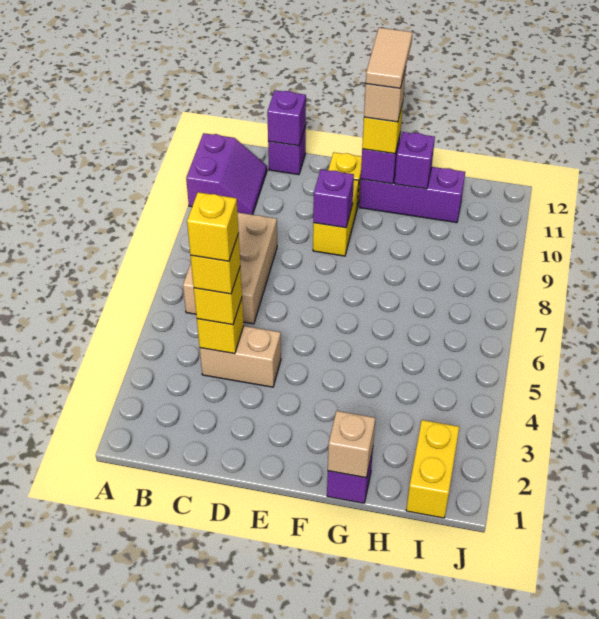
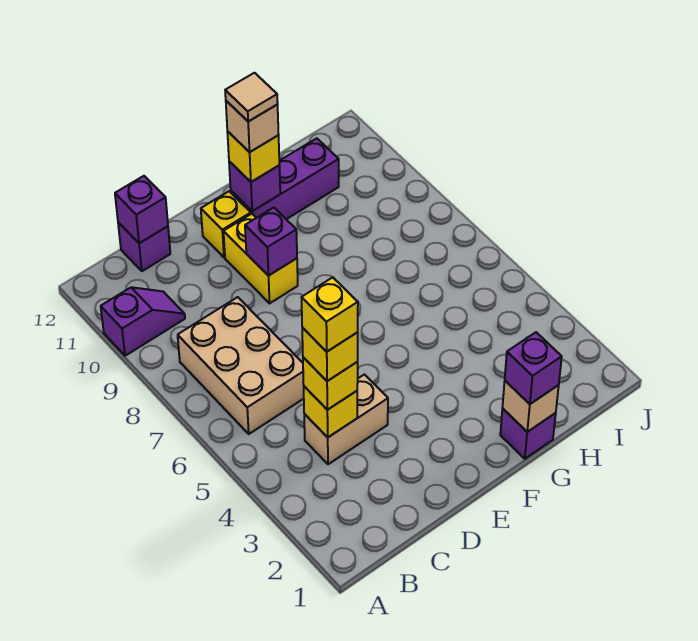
purple 2x2 slope [186,133,267,215] -> purple 1x2 slope [101,287,185,356]
tan 1x2 tile [366,28,412,88] -> tan 1x1 tile [225,73,278,121]
purple 1x1 brick [395,132,435,189] -> purple 1x1 brick moved to [505,332,562,404]
yellow 1x2 brick [406,420,459,518] -> none

